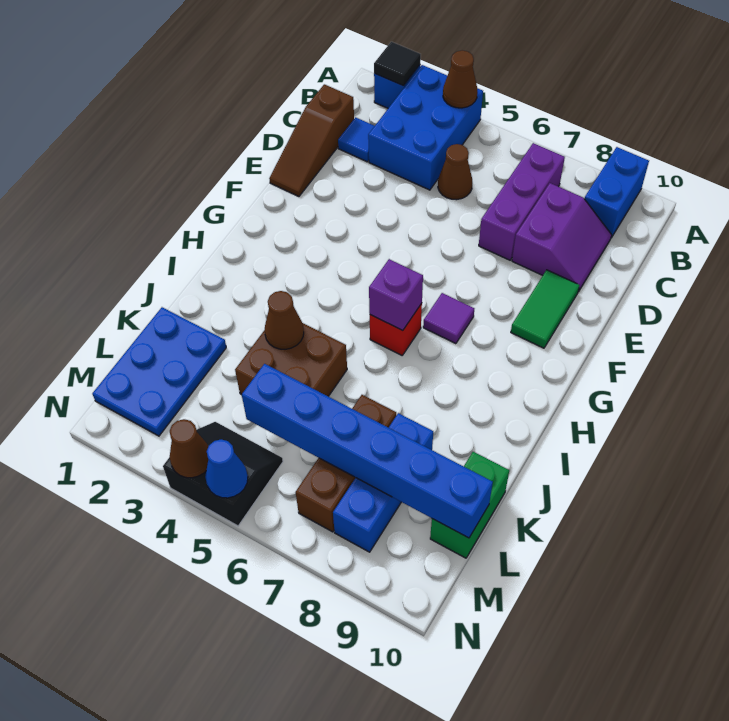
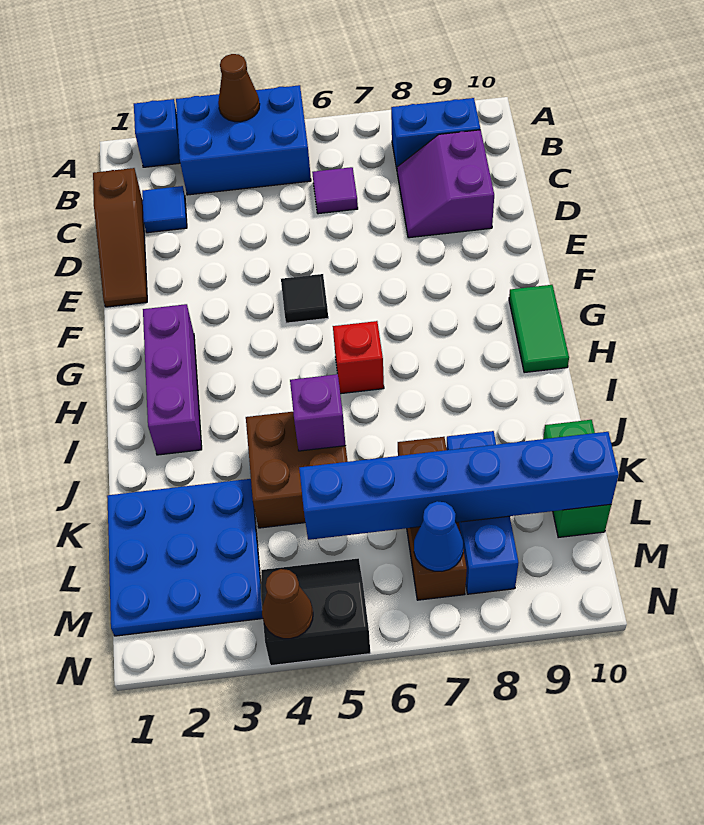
black 1x1 tile [374,42,421,86] -> black 1x1 tile moved to [281,274,328,323]
blue 2x3 brick [368,65,483,190] -> blue 2x3 brick turned to [176,85,311,195]
blue 1x2 brick [585,147,649,238] -> blue 1x2 brick turned to [391,98,480,169]
purple 1x3 brick [479,143,565,260] -> purple 1x3 brick moved to [143,304,202,455]
brown 1x1 cone [438,144,472,200] -> none
purple 2x2 slope [512,183,611,292] -> purple 2x2 slope turned to [397,130,494,238]
green 1x2 tile [511,270,579,348] -> green 1x2 tile moved to [509,285,569,373]
purple 1x1 tile [423,293,474,344] -> purple 1x1 tile moved to [312,167,358,214]
purple 1x1 brick [369,259,423,331] -> purple 1x1 brick moved to [290,374,346,451]
brown 1x1 cone [264,291,304,349] -> none
blue 2x3 plate [92,307,226,436] -> blue 3x3 plate [107,479,263,636]
blue 1x1 cone [205,439,248,498] -> blue 1x1 cone moved to [414,501,463,571]

